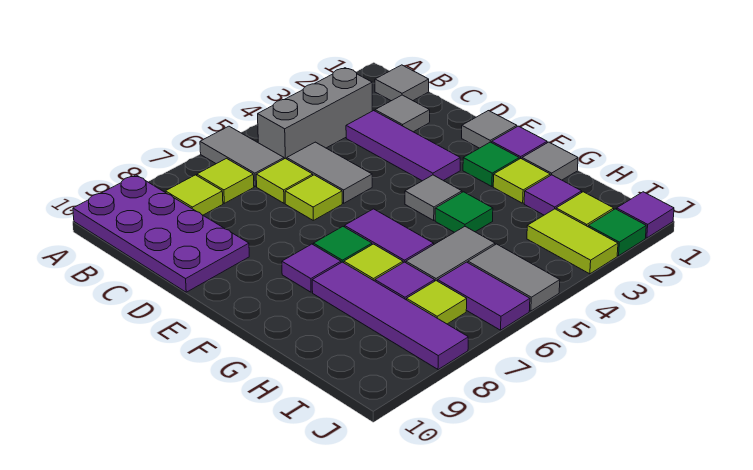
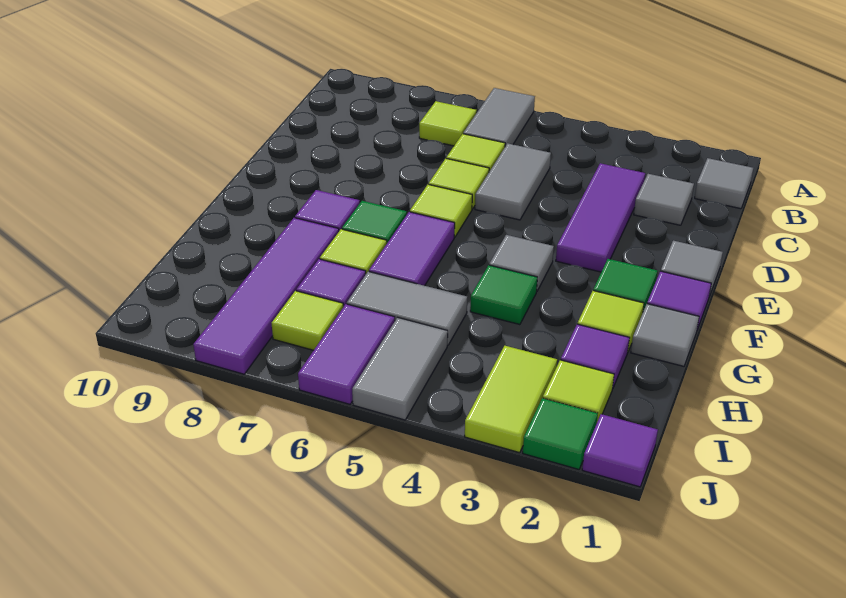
purple 2x4 plate [73,175,249,292] -> none
grey 1x3 brick [258,68,372,159] -> none
lime 1x1 tile [165,175,223,215] -> lime 1x1 tile moved to [410,184,472,237]

